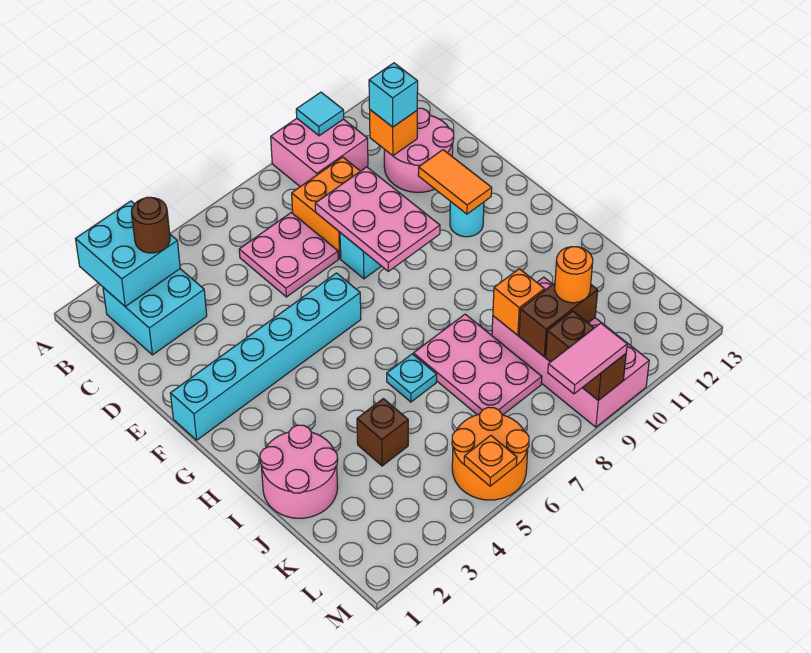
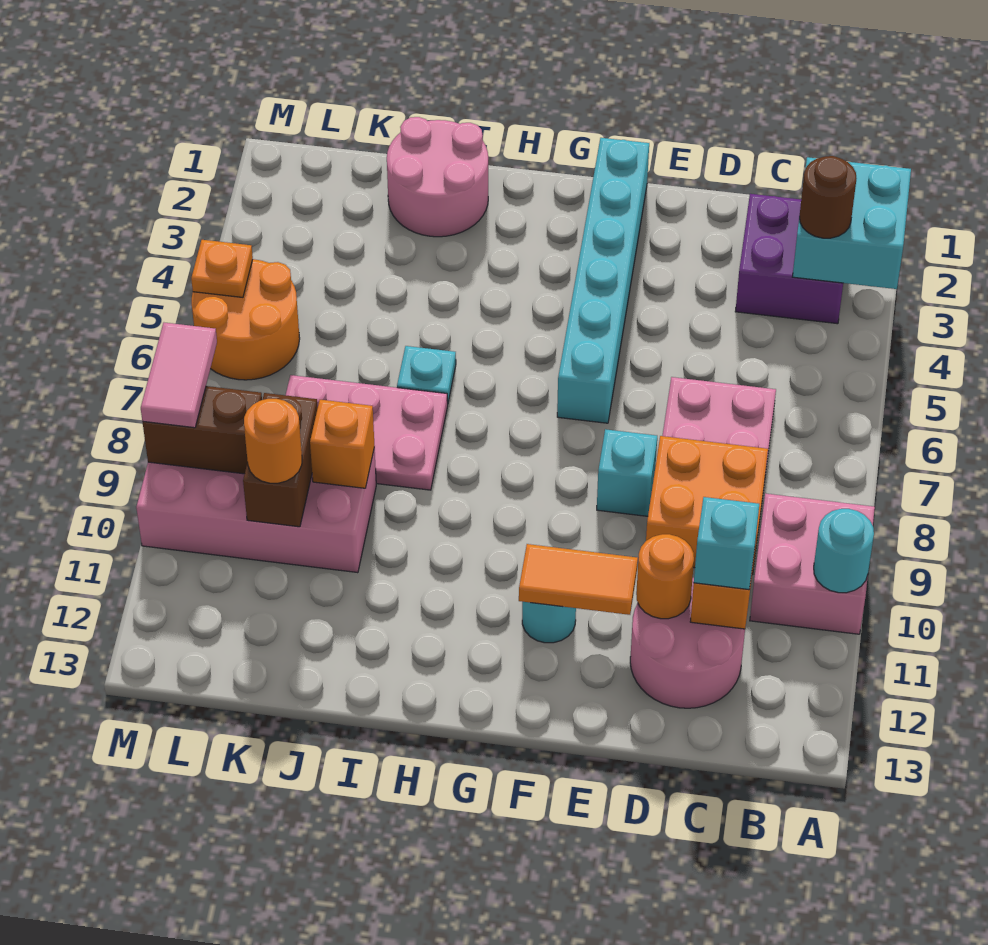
cyan 1x1 tile [296,92,344,136] -> cyan 1x1 round brick [814,509,874,593]
cyan 2x2 brick [103,269,207,355] -> purple 2x2 brick [735,194,843,324]
pink 2x3 plate [315,167,440,271] -> none
none -> orange 1x1 round brick [636,534,694,619]
brown 1x1 brick [357,399,408,466] -> none

